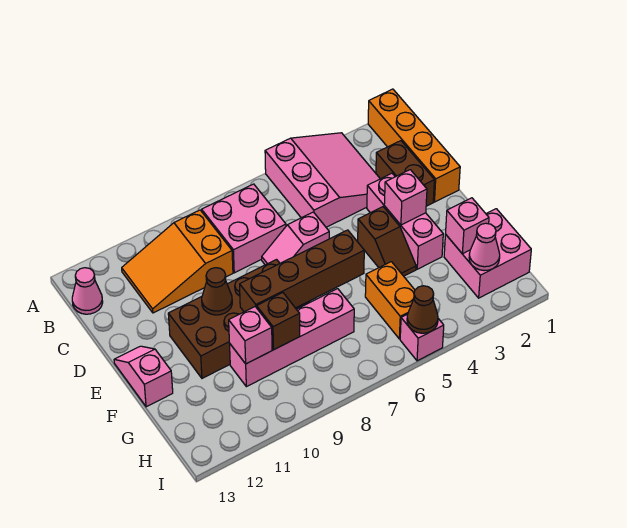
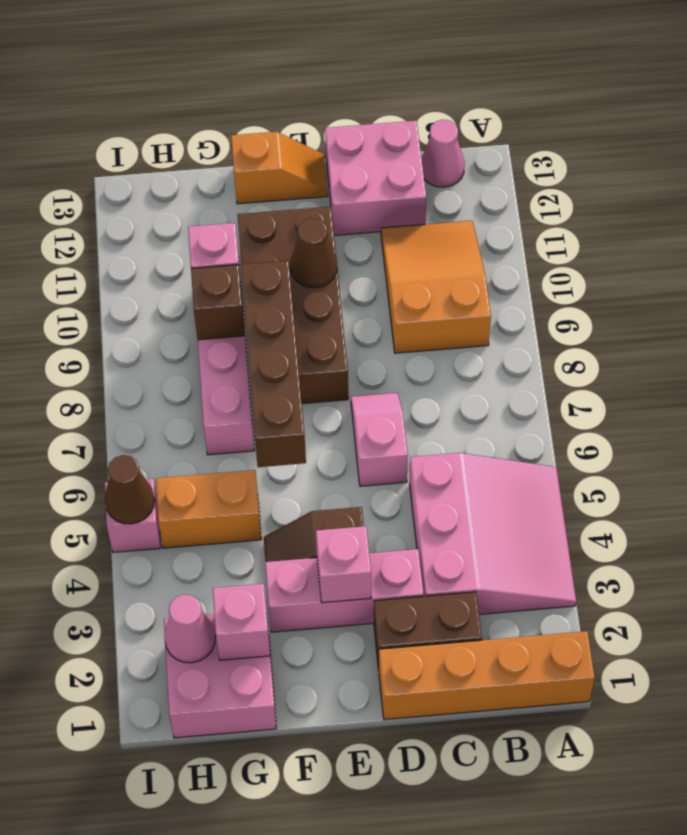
pink 3x3 slope [265,133,380,227] -> pink 3x3 slope turned to [410,453,576,614]
pink 2x2 brick [202,184,286,273] -> pink 2x2 brick moved to [325,121,426,235]
pink 1x2 slope [114,346,173,407] -> orange 1x2 slope [231,132,328,204]

